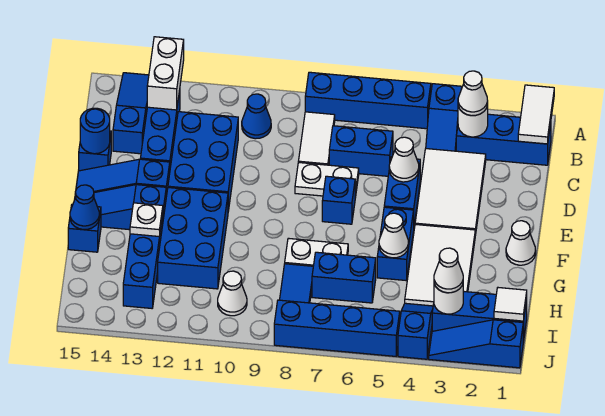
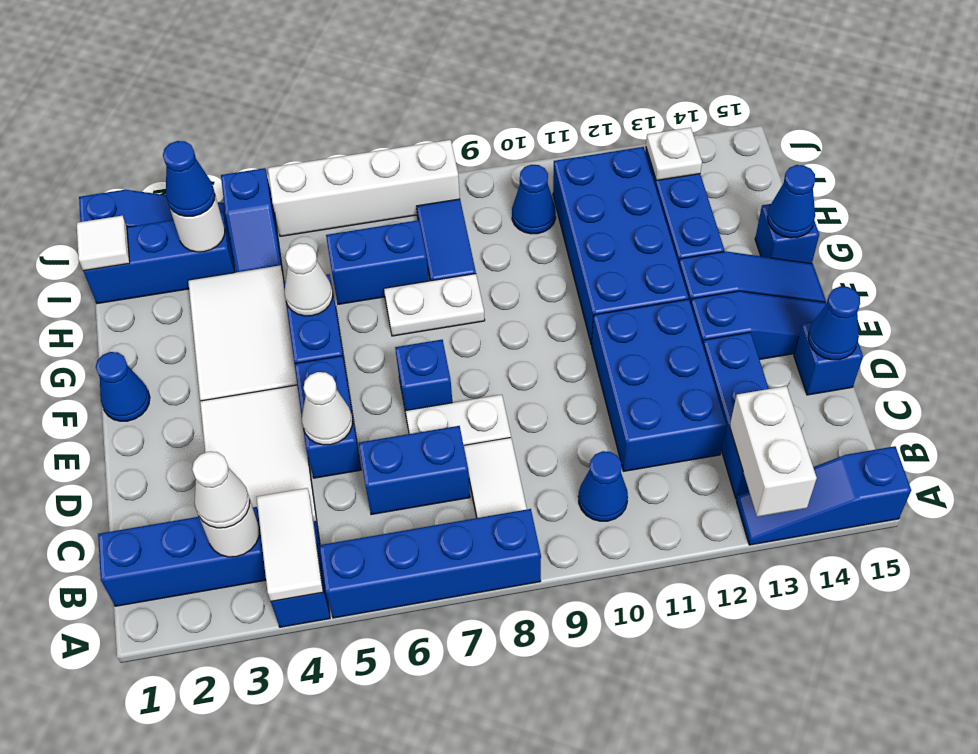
white 1x2 tile [518,85,554,144] -> white 1x2 tile moved to [257,488,323,601]
blue 1x3 slope [113,73,149,154] -> blue 1x3 slope turned to [736,446,911,545]
blue 1x1 round brick [80,108,110,154] -> blue 1x1 cone [808,286,860,360]
white 1x1 cone [506,221,536,265] -> blue 1x1 cone [96,352,150,421]
blue 2x3 brick [158,188,228,289] -> blue 2x4 brick [553,147,688,345]
white 1x1 plate [130,203,163,237] -> white 1x1 plate moved to [646,127,702,181]
white 1x1 cone [434,248,463,293] -> blue 1x1 cone [163,141,215,216]
white 1x1 cone [218,271,247,316] -> blue 1x1 cone [512,165,556,234]
blue 1x4 brick [274,300,400,356] -> white 1x4 brick [268,140,460,236]

